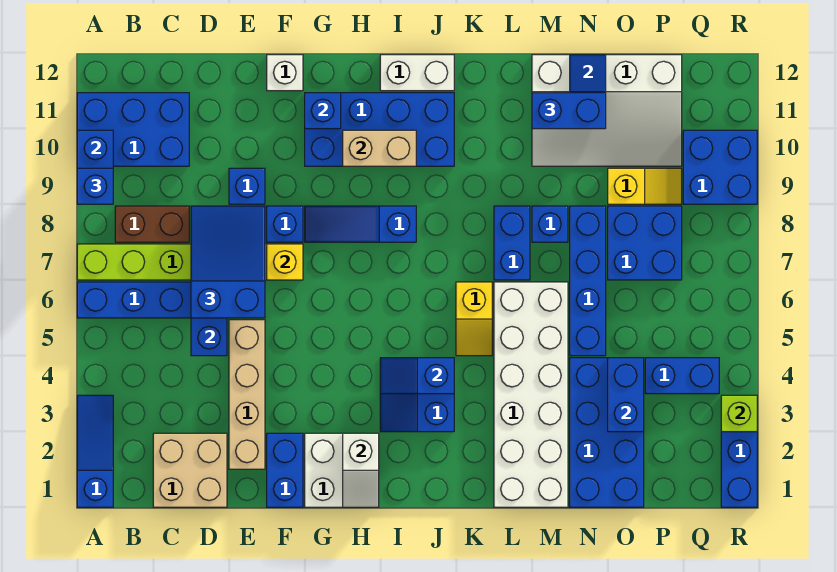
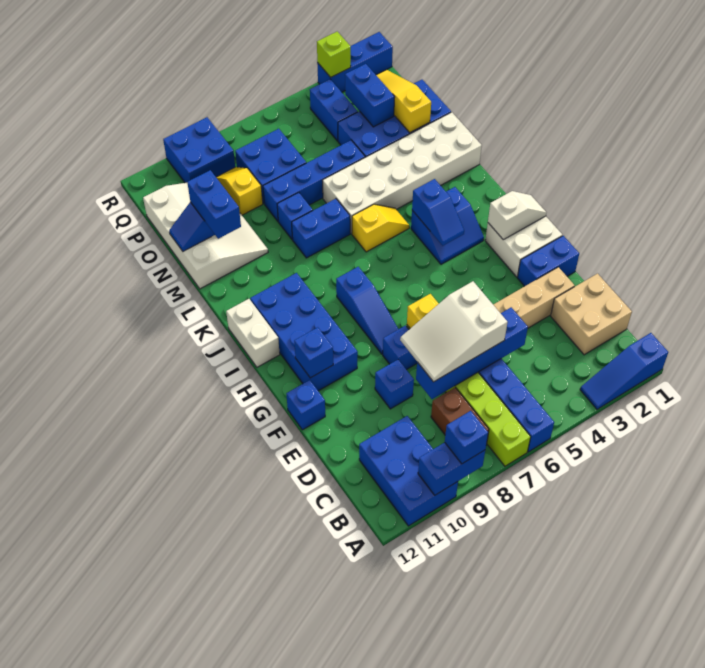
blue 2x3 slope [191,206,265,318] -> white 2x3 slope [400,281,508,382]
white 1x1 brick [267,55,303,91] -> blue 1x1 brick [287,380,325,430]
tan 1x2 brick [343,130,416,166] -> none
none -> yellow 1x3 slope [376,70,431,132]
blue 1x2 brick [608,358,644,432] -> blue 1x2 brick turned to [345,64,395,127]

